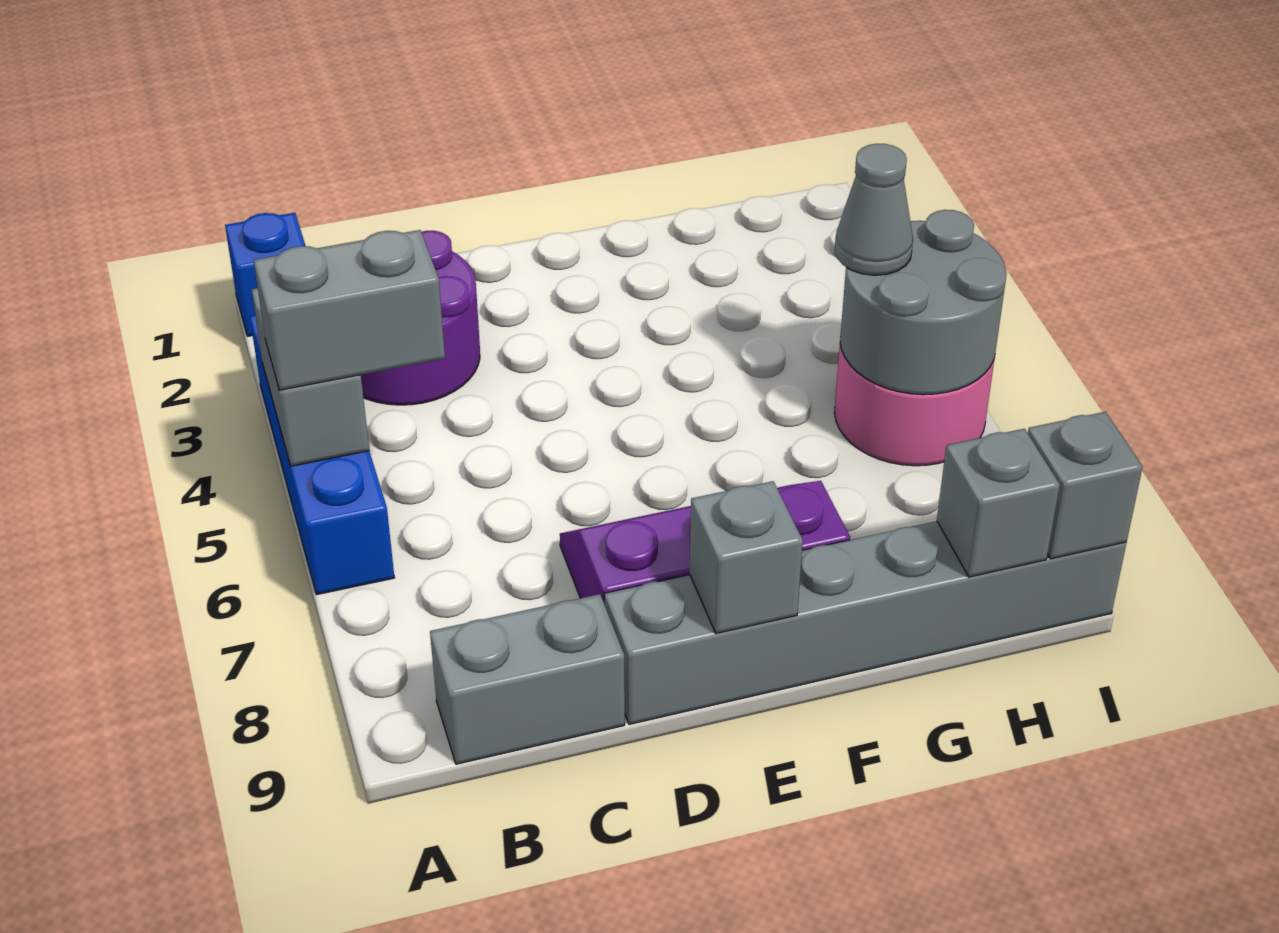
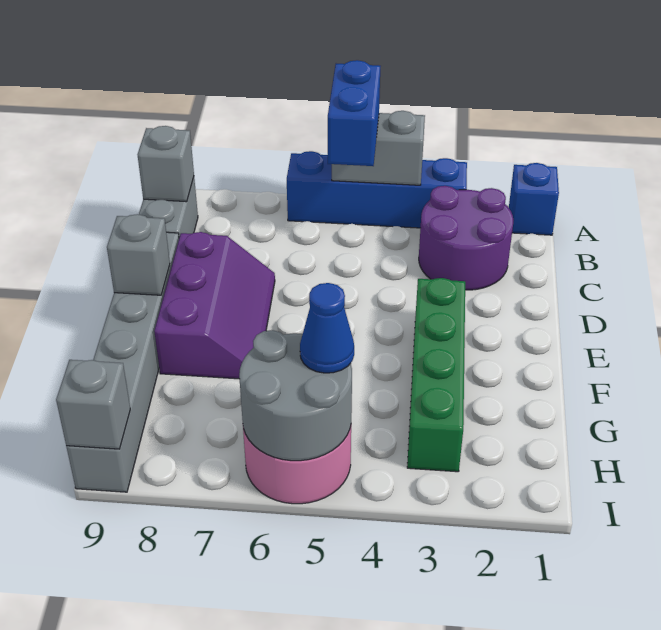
grey 1x2 brick [254,230,445,390] -> blue 1x2 brick [328,60,380,166]
none -> green 1x4 brick [407,278,465,472]
grey 1x1 cone [835,144,913,275] -> blue 1x1 cone [300,283,354,373]
grey 1x1 brick [937,429,1060,577] -> grey 1x1 brick moved to [137,126,194,202]

